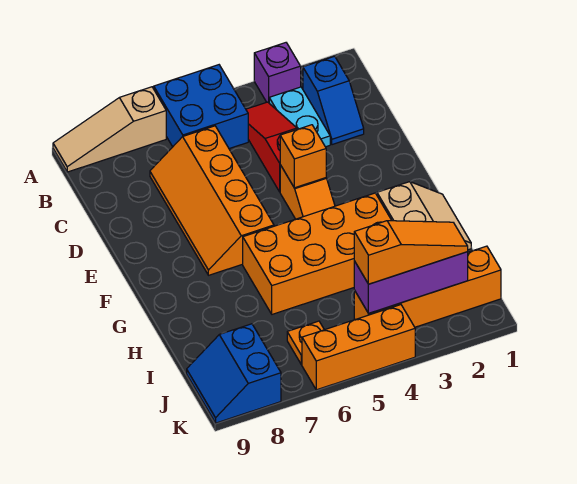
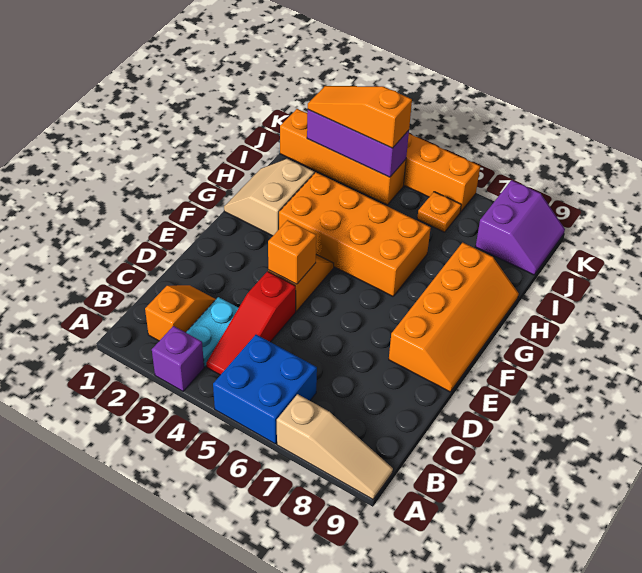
blue 1x2 slope [303,56,364,145] -> orange 1x2 slope [145,285,216,341]
orange 2x4 slope [150,126,274,275] -> orange 2x4 slope moved to [389,243,519,392]
blue 2x2 slope [187,324,281,423] -> purple 2x2 slope [476,180,565,275]

